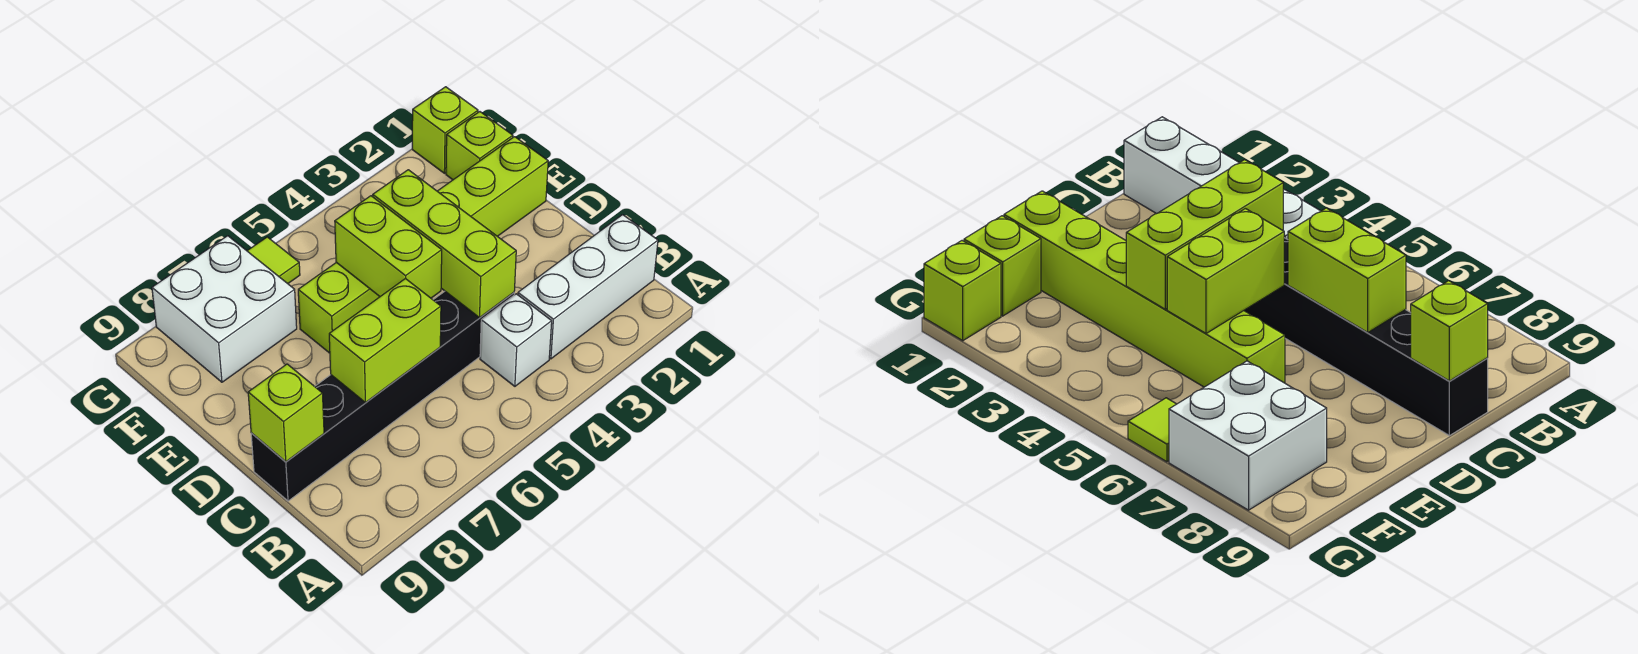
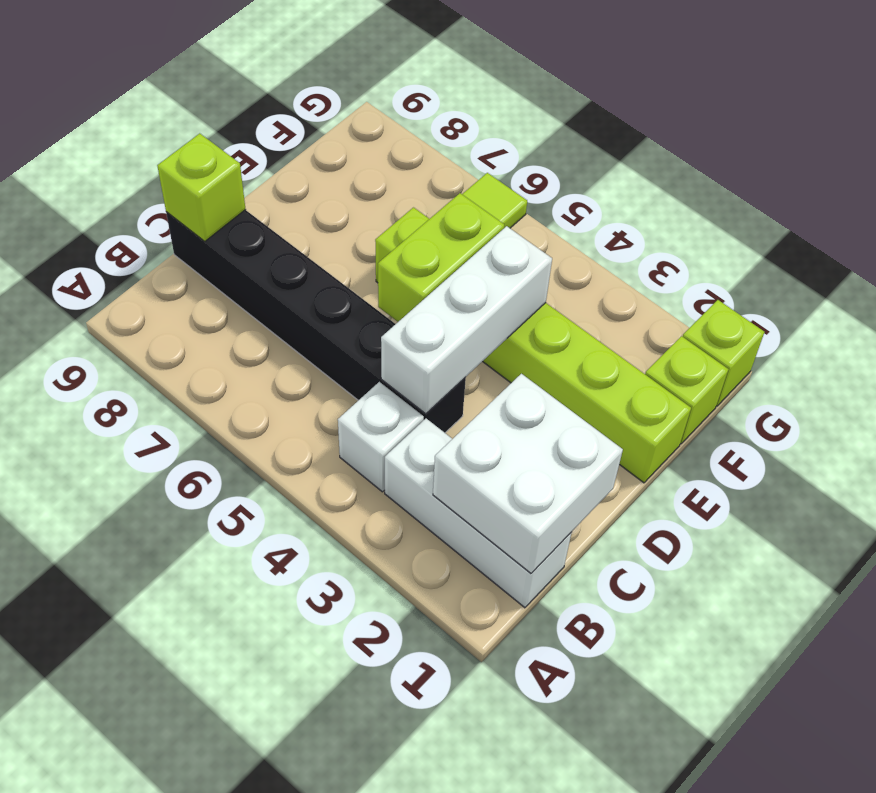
lime 1x3 brick [373,170,516,318] -> white 1x3 brick [381,226,552,414]
lime 1x2 brick [329,279,441,403] -> none
white 2x2 brick [152,236,297,382] -> white 2x2 brick moved to [433,374,623,573]

